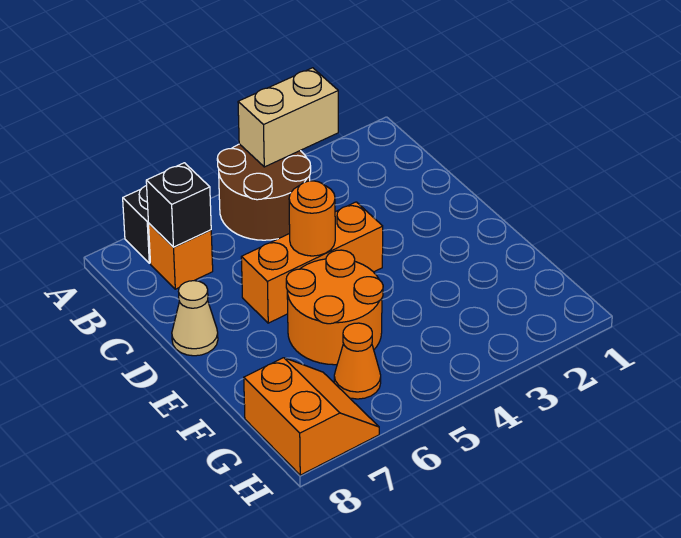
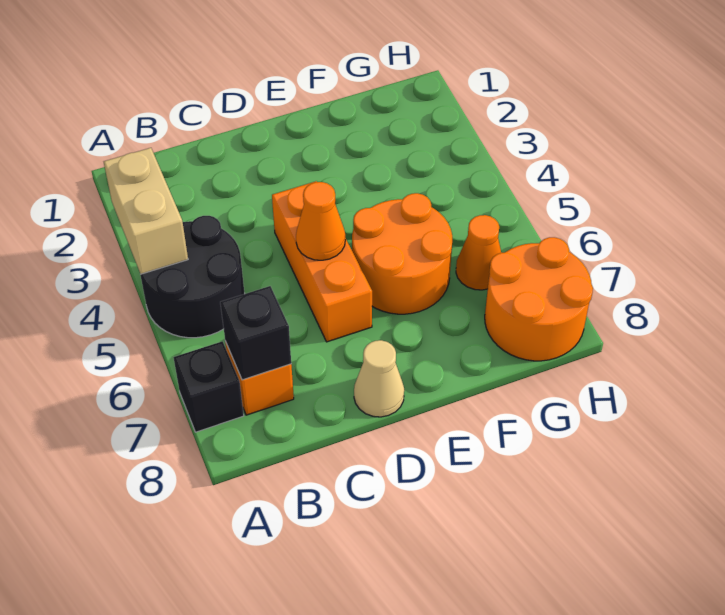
brown 2x2 round brick [217,144,311,240] -> black 2x2 round brick [140,216,245,338]
orange 1x1 round brick [289,181,335,256] -> orange 1x1 cone [296,182,345,260]
orange 2x2 slope [244,358,379,475] -> orange 2x2 round brick [485,237,593,361]

